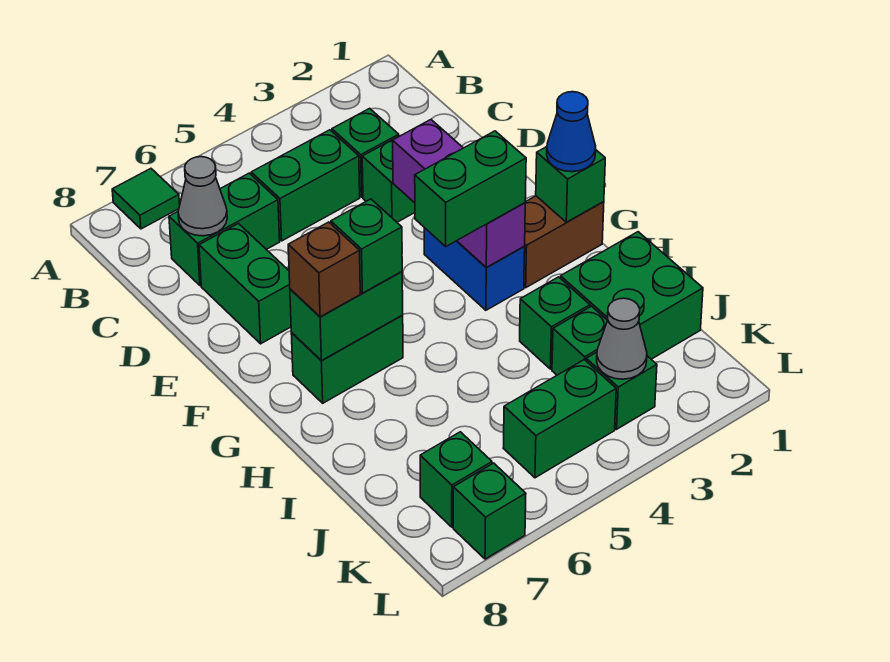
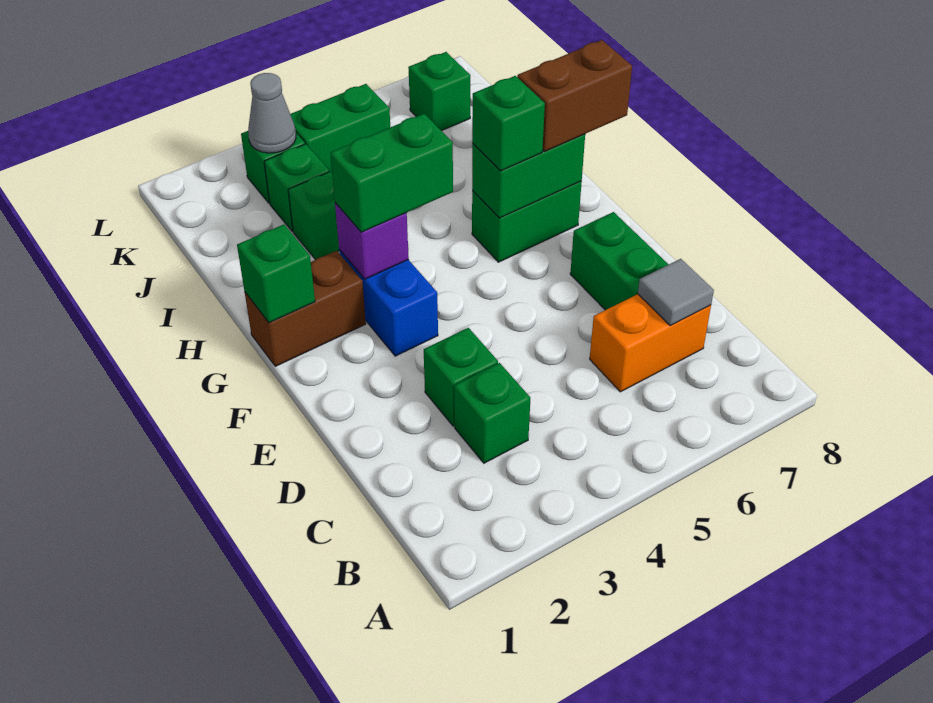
green 1x1 tile [112,169,180,229] -> none
green 1x2 brick [251,130,360,241] -> none
green 1x2 brick [169,173,280,286] -> orange 1x2 brick [590,294,711,392]
grey 1x1 cone [178,157,227,236] -> grey 1x1 tile [638,259,714,326]
purple 1x3 brick [393,120,525,268] -> purple 1x1 brick [335,203,409,279]
blue 1x1 cone [547,92,596,172] -> none
brown 1x1 brick [288,222,360,317] -> brown 1x2 brick [517,40,632,151]
green 2x2 brick [561,232,703,359] -> none
green 1x1 brick [453,463,526,559] -> none

